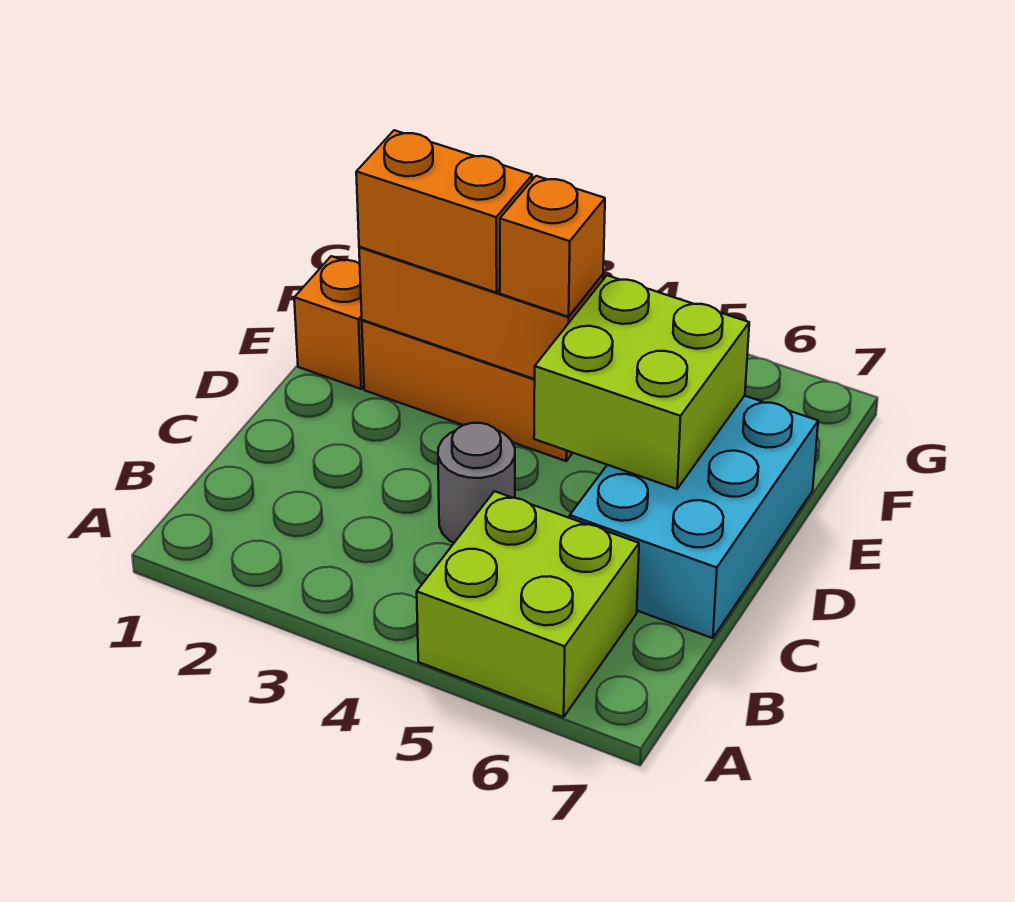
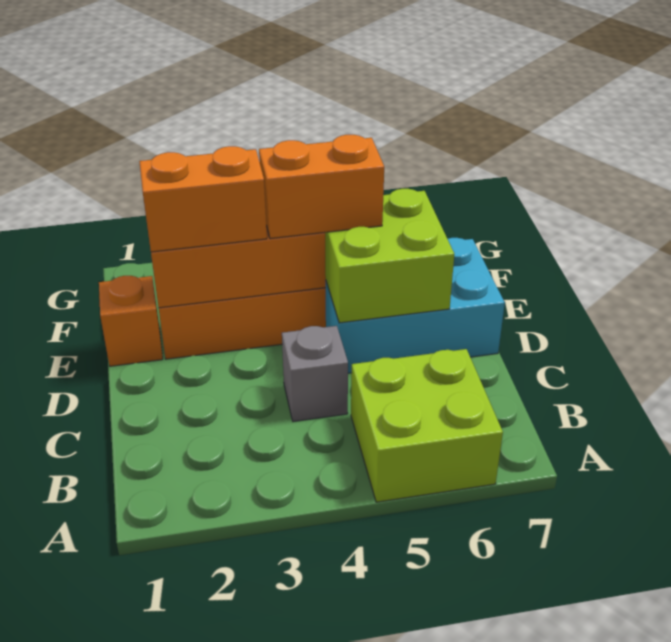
grey 1x1 round brick [438,423,515,543] -> grey 1x1 brick [282,326,348,422]
cyan 2x3 brick [570,396,818,638] -> cyan 2x3 brick turned to [326,238,505,373]
orange 1x1 brick [500,176,605,317] -> orange 1x2 brick [259,135,384,239]

